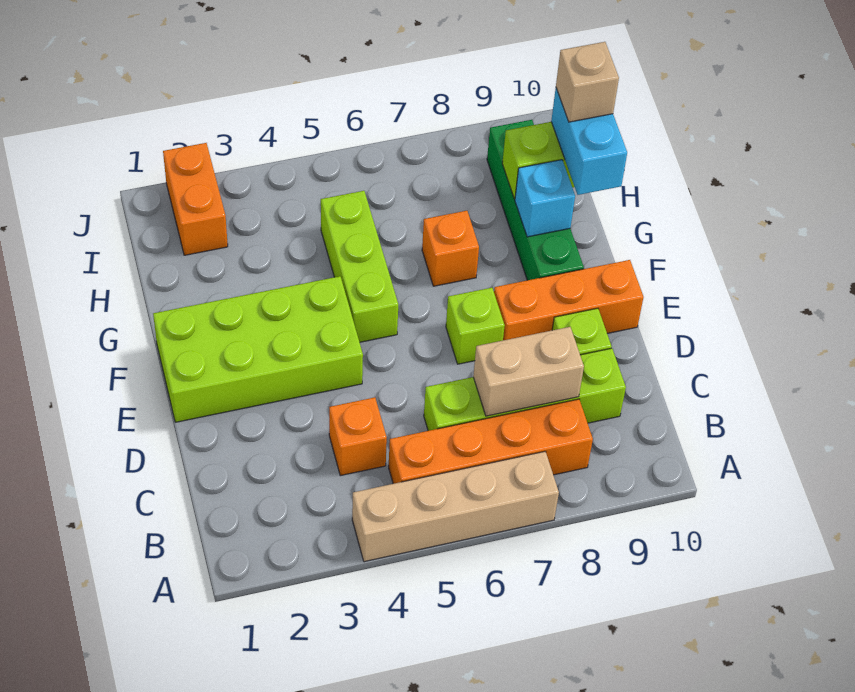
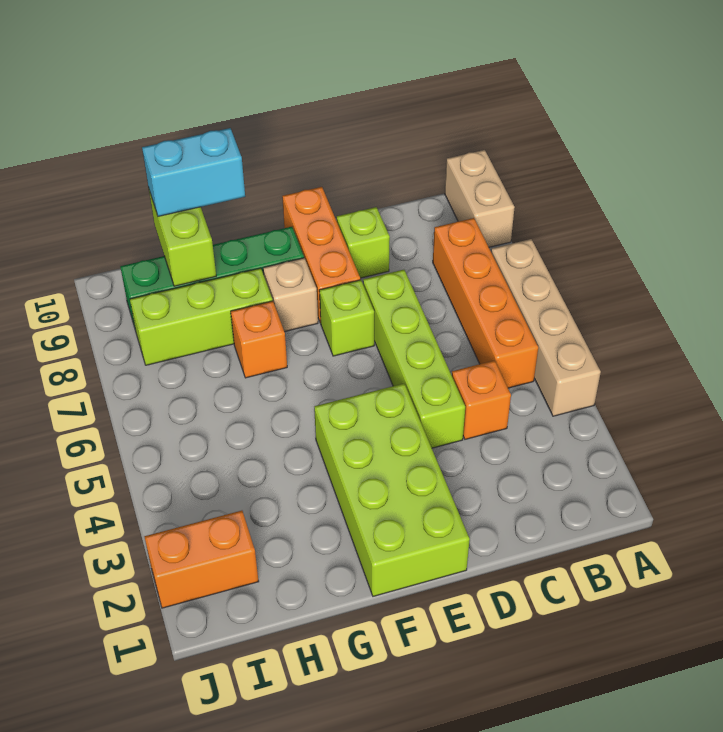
lime 1x4 brick [424,348,626,431] -> lime 1x4 brick moved to [363,270,465,448]
tan 1x2 brick [473,327,584,416] -> tan 1x2 brick moved to [445,150,515,247]
lime 1x3 brick [321,191,398,342] -> lime 1x3 brick moved to [130,268,273,365]
cyan 1x1 brick [515,160,575,237] -> none
tan 1x1 brick [556,42,619,122] -> tan 1x1 brick moved to [263,258,318,332]

